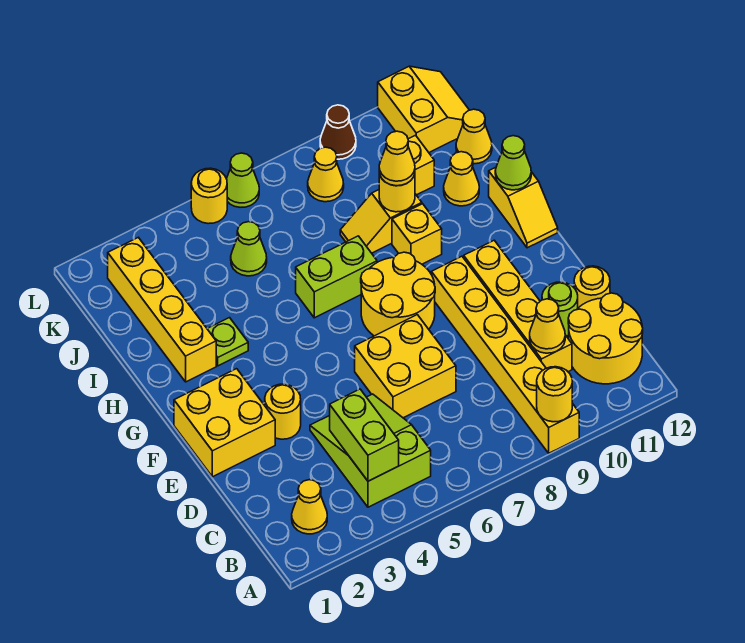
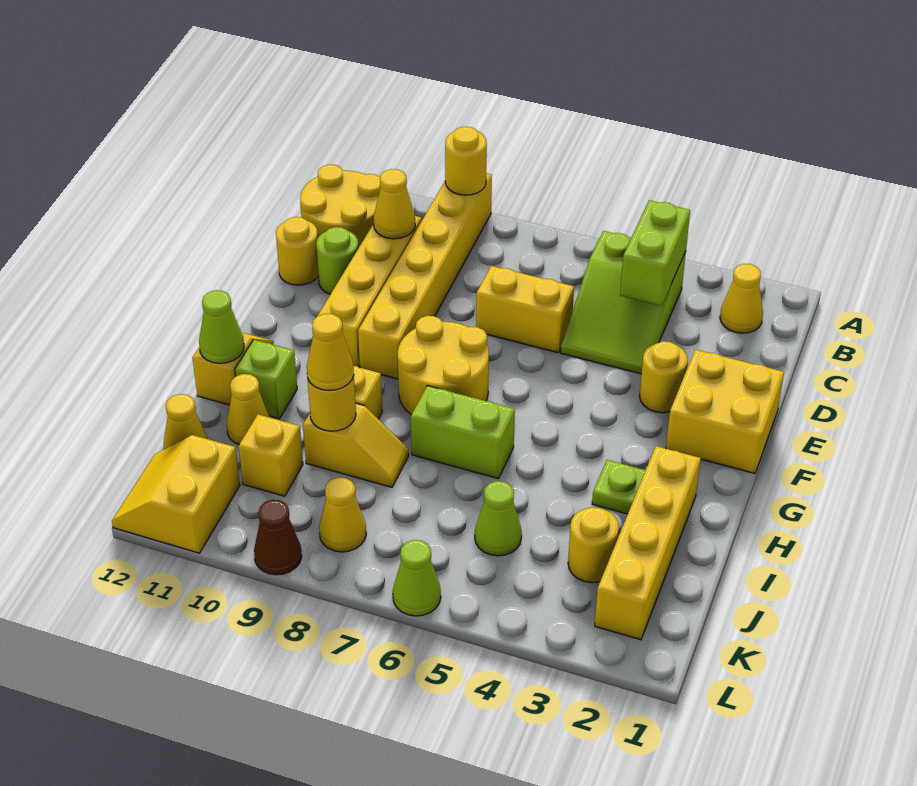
yellow 2x2 brick [355,315,456,418] -> yellow 1x2 brick [476,266,574,353]
none -> lime 1x1 brick [235,340,297,419]
yellow 1x1 round brick [191,168,227,224] -> yellow 1x1 round brick moved to [568,507,619,583]

